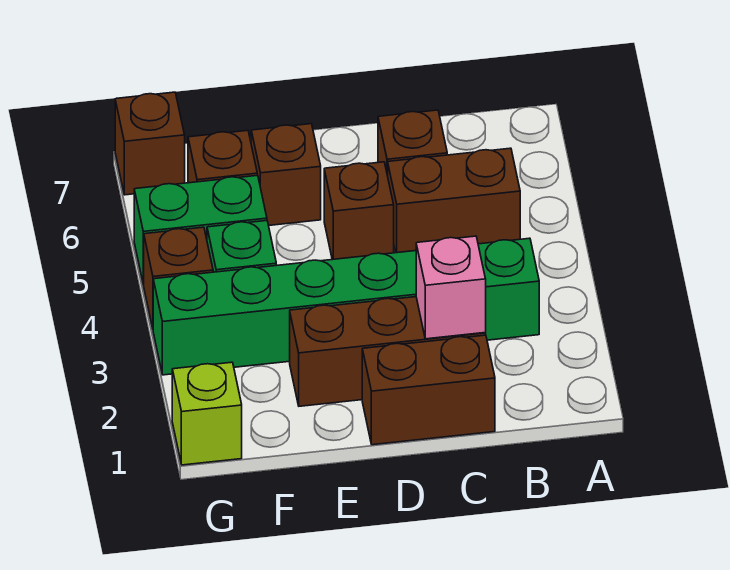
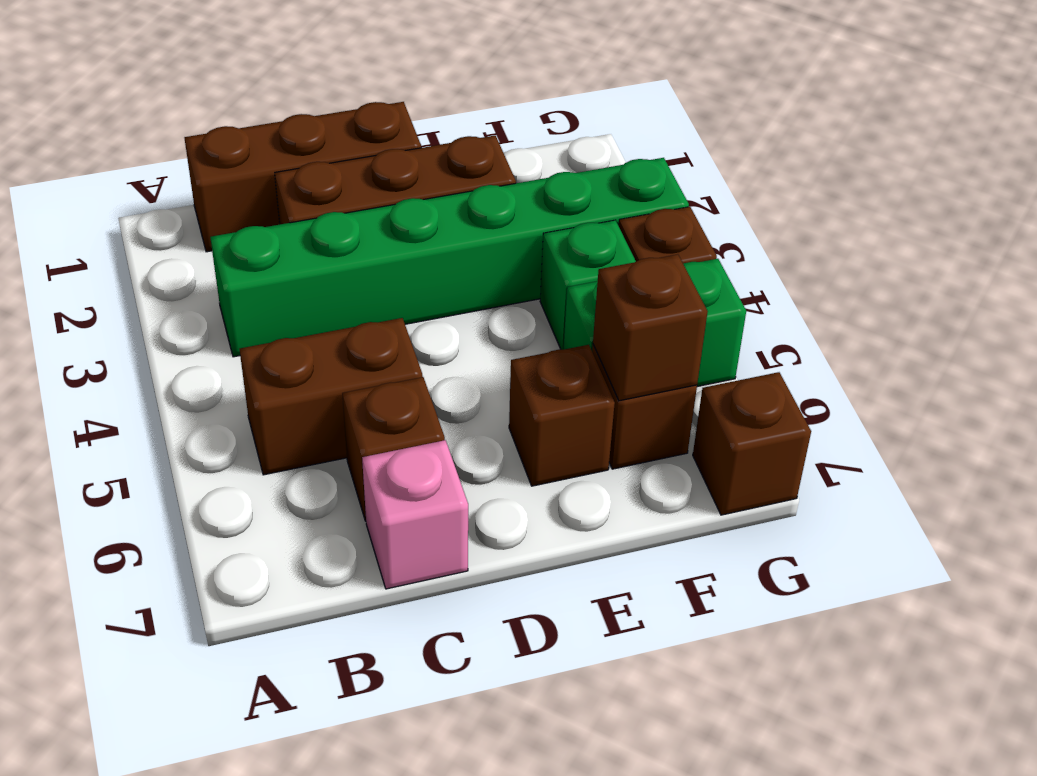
brown 1x2 brick [362,335,495,445] -> brown 1x3 brick [184,102,421,252]
pink 1x1 brick [416,236,486,339] -> pink 1x1 brick moved to [362,440,468,589]
brown 1x1 brick [324,162,394,260] -> brown 1x1 brick moved to [593,254,708,401]
lime 1x1 brick [172,362,242,465] -> none

